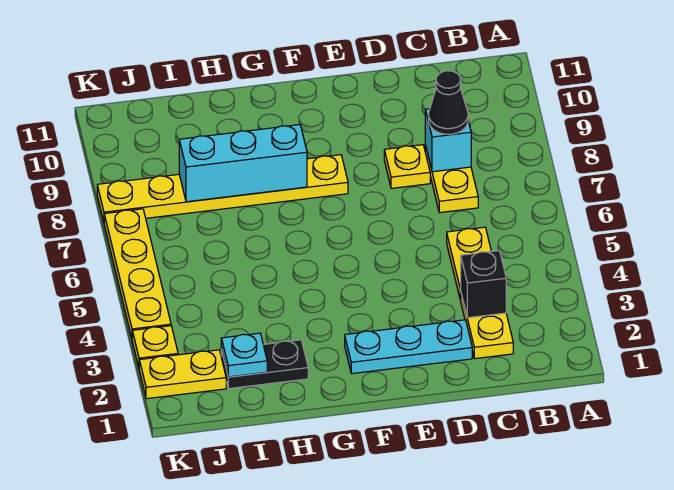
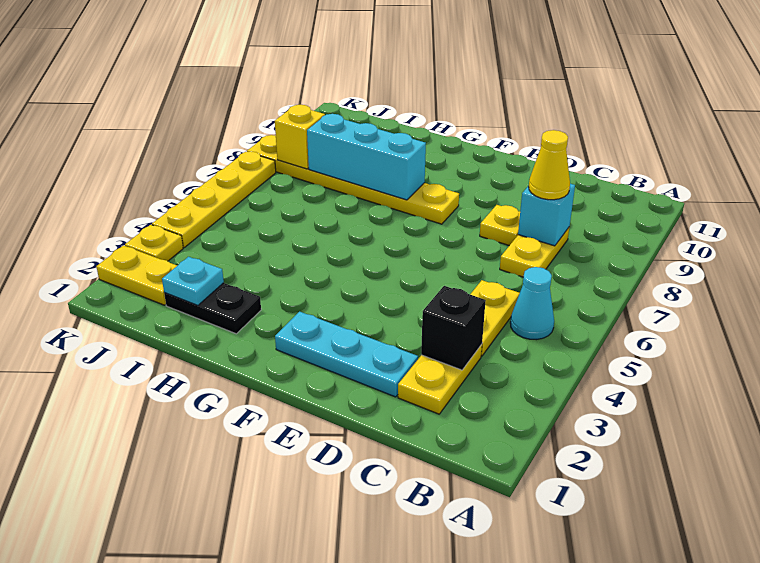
none -> cyan 1x1 cone [510,267,554,340]
black 1x1 cone [429,71,468,134] -> yellow 1x1 cone [529,130,570,200]
none -> yellow 1x1 brick [275,105,325,169]

